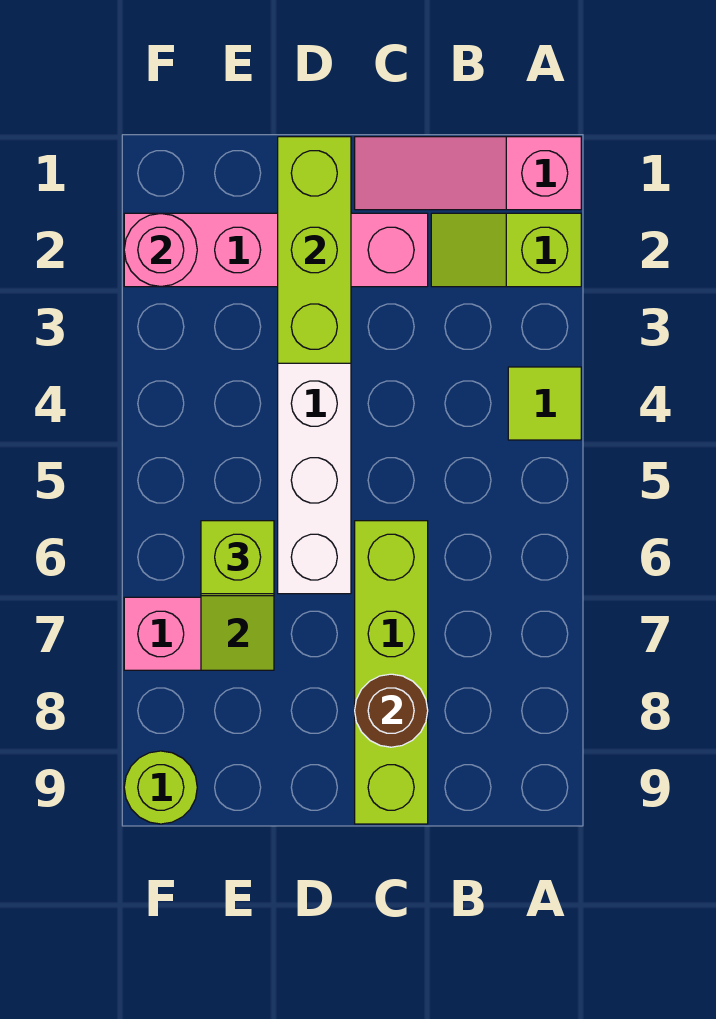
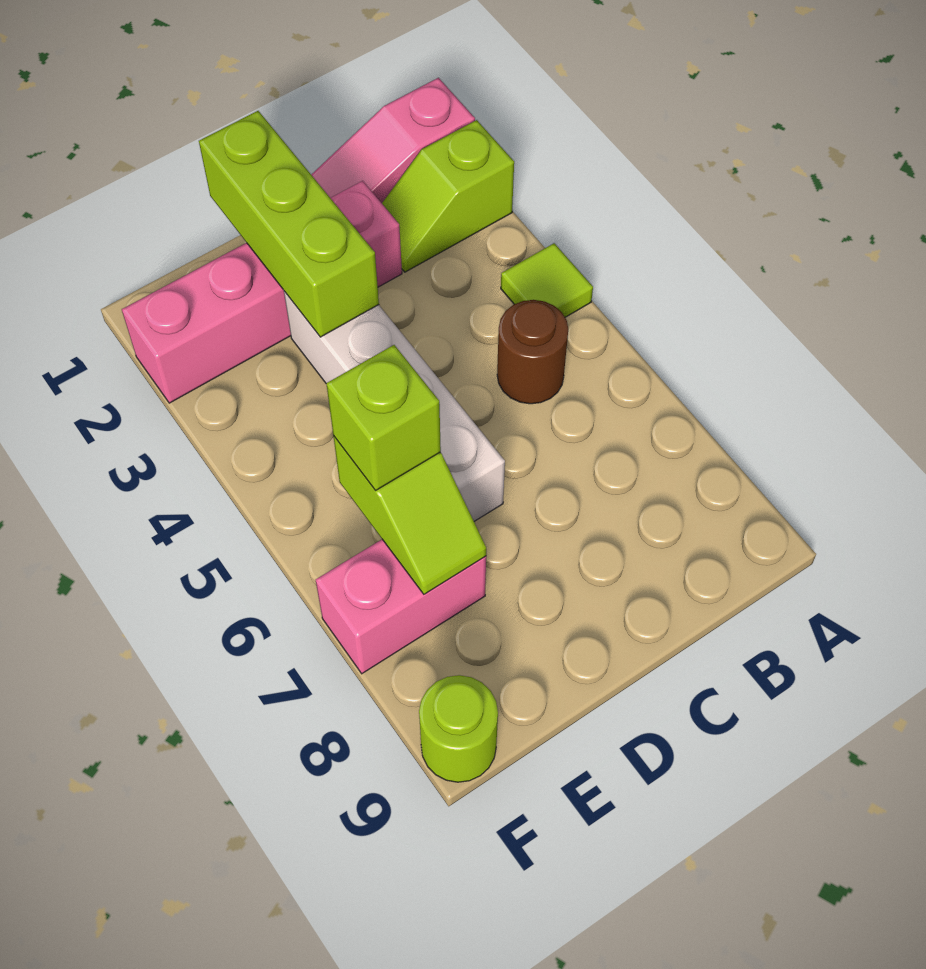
lime 1x4 brick [355,521,428,824] -> none
brown 1x1 round brick [355,674,428,747] -> brown 1x1 round brick moved to [497,300,568,404]
pink 1x1 round brick [124,213,197,287] -> none

